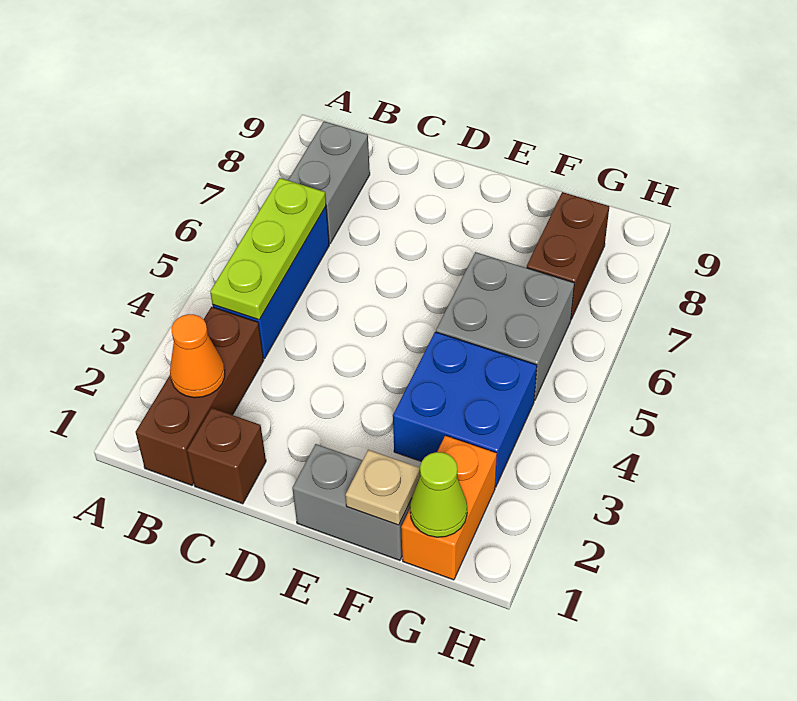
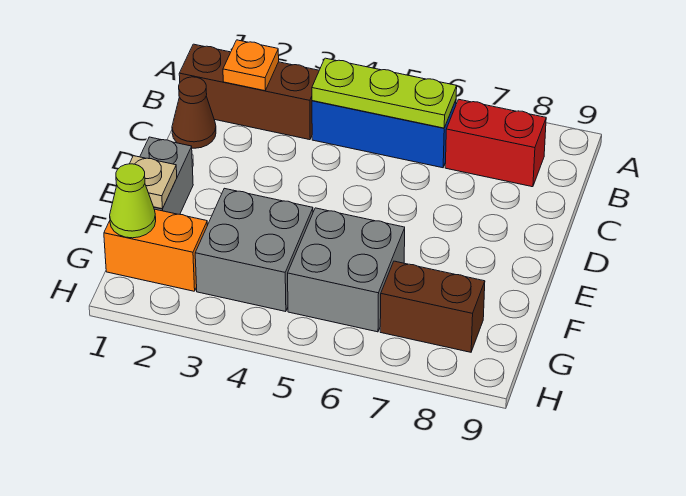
orange 1x1 cone [170,314,225,398] -> orange 1x1 plate [223,40,279,91]
grey 1x2 brick [288,121,370,244] -> red 1x2 brick [445,99,546,187]
brown 1x1 brick [187,408,266,504] -> brown 1x1 cone [172,77,216,148]
blue 2x2 brick [393,332,537,487] -> grey 2x2 brick [195,188,313,312]

